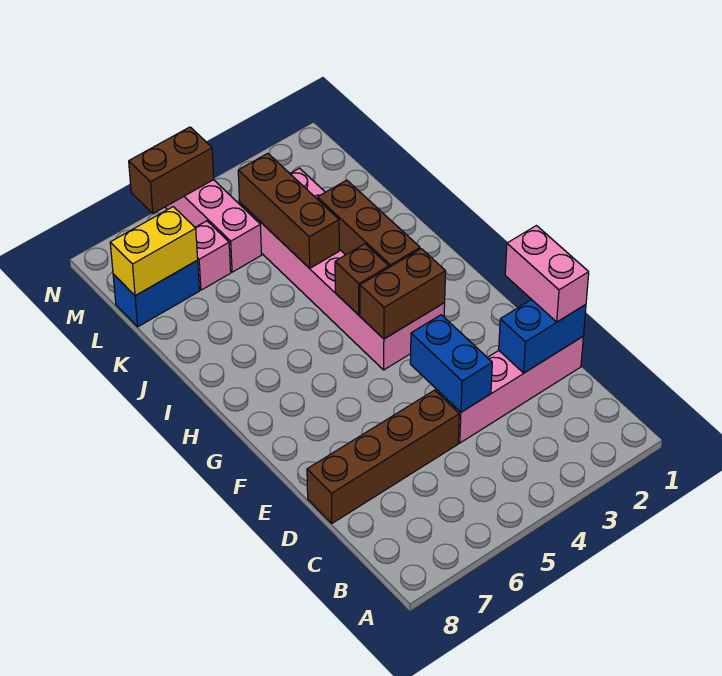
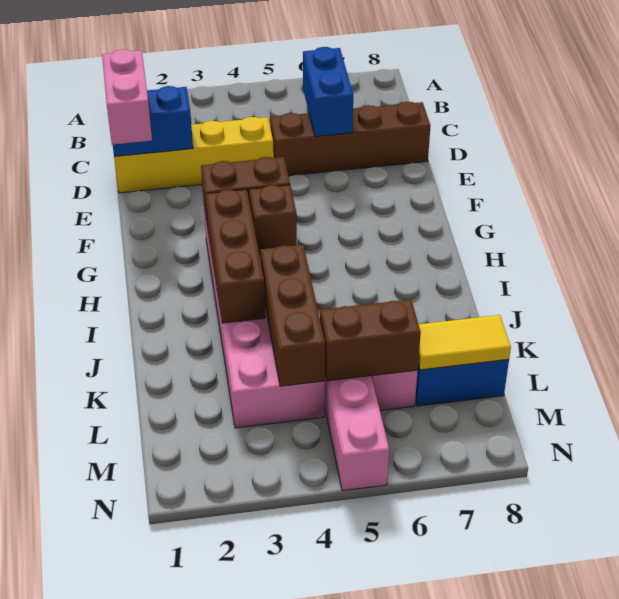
pink 1x4 brick [436,337,583,443] -> yellow 1x4 brick [114,117,274,193]
blue 1x2 brick [410,315,492,412] -> blue 1x2 brick moved to [303,47,353,136]
yellow 1x2 brick [110,207,198,296] -> yellow 1x2 tile [418,315,511,370]
brown 1x2 brick [129,127,214,213] -> brown 1x2 brick moved to [320,299,421,381]

